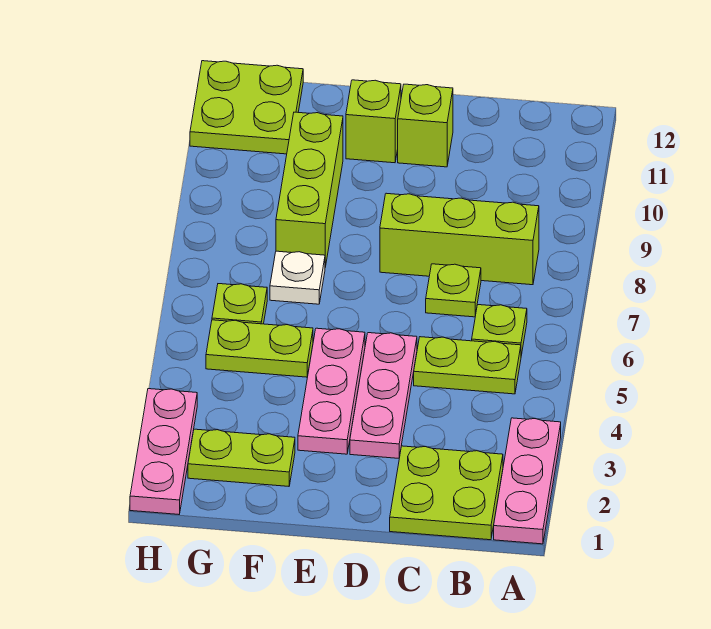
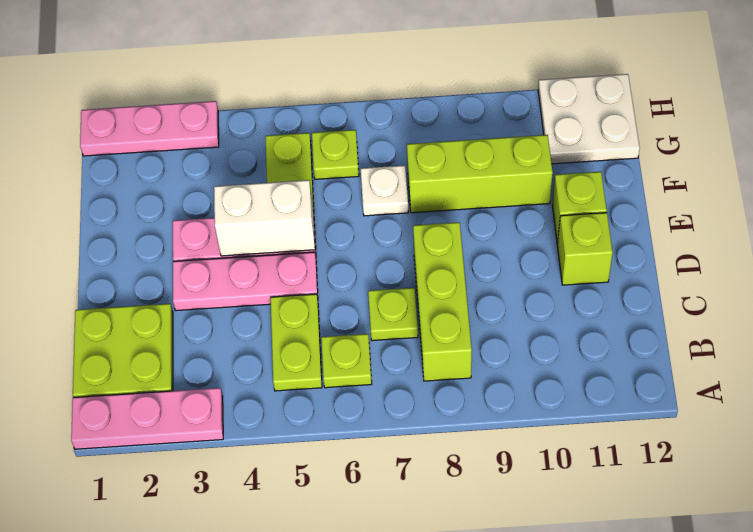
none -> white 1x2 brick [214,180,315,256]
lime 1x2 plate [188,429,295,486] -> none
lime 2x2 plate [190,61,303,154] -> white 2x2 plate [538,74,640,164]

